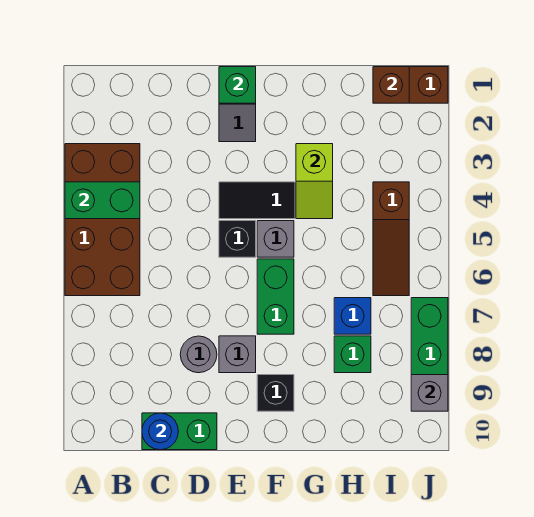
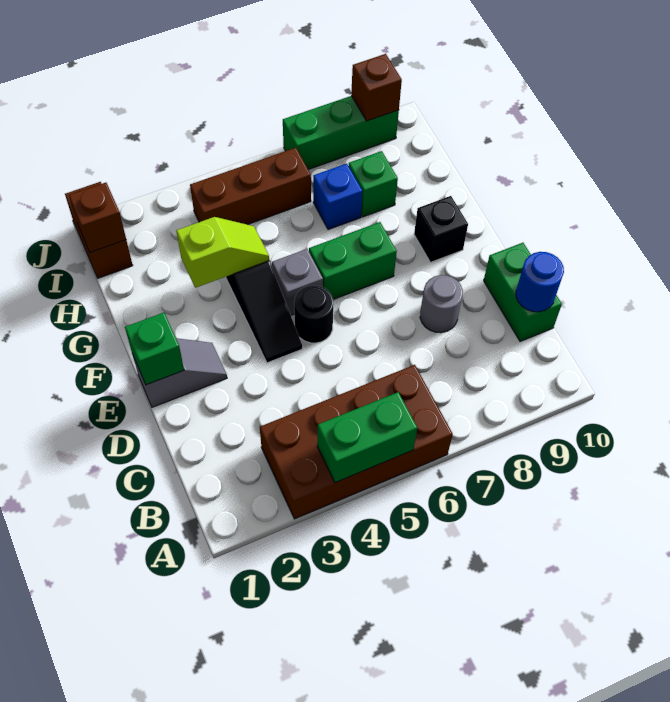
green 1x2 brick [65,182,140,219] -> green 1x2 brick turned to [317,392,417,482]
black 1x1 brick [219,221,256,257] -> black 1x1 round brick [294,285,334,343]
grey 1x1 brick [219,336,256,373] -> none
brown 1x3 slope [373,182,409,296] -> brown 1x3 brick [190,148,311,225]
grey 1x1 brick [411,375,448,411] -> brown 1x1 brick [351,54,402,121]

